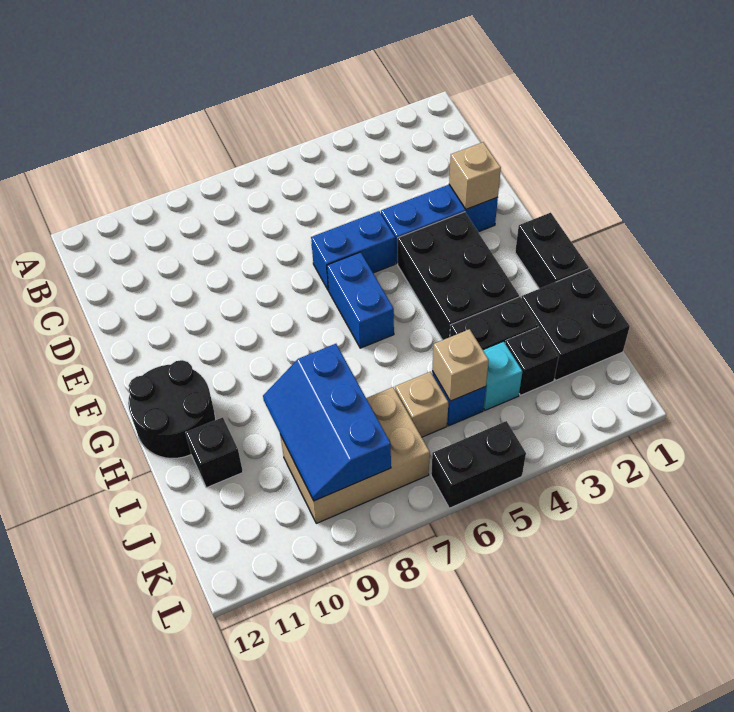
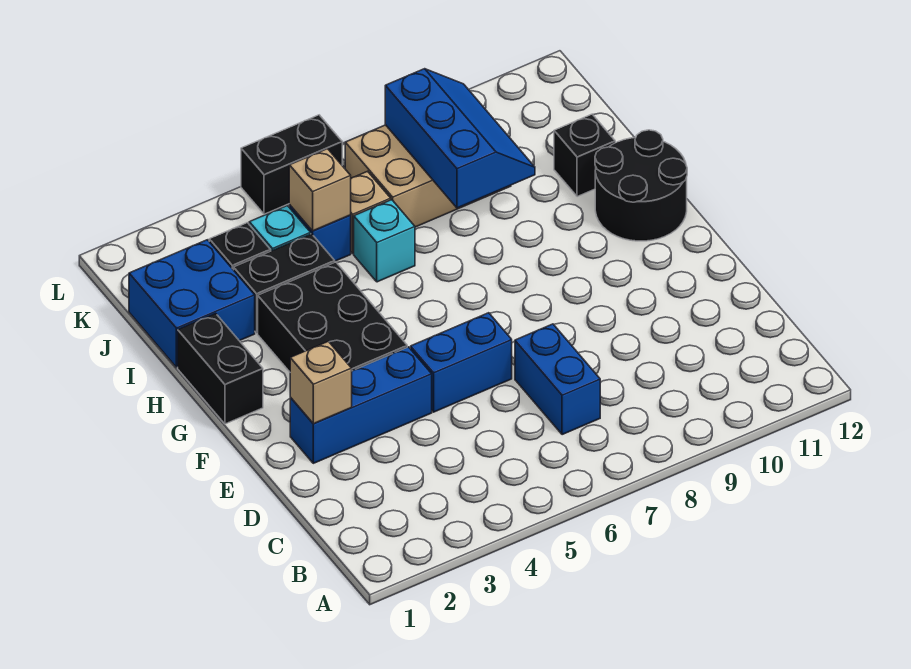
blue 1x2 brick [327,252,394,348] -> blue 1x2 brick moved to [515,324,600,435]
black 2x2 brick [521,269,630,380] -> blue 2x2 brick [129,240,255,367]
none -> cyan 1x1 brick [354,200,415,282]

